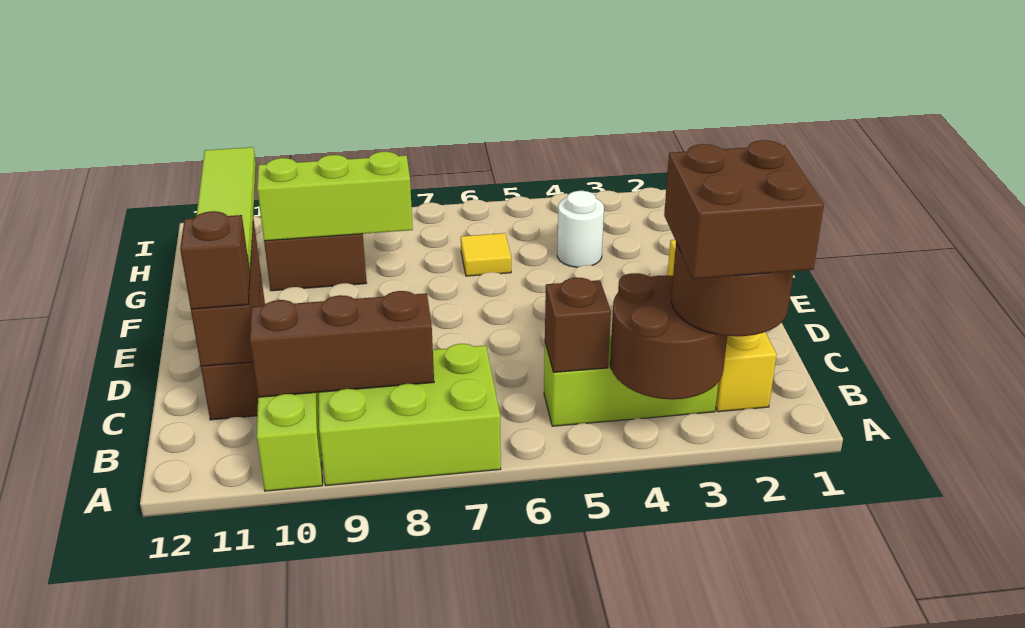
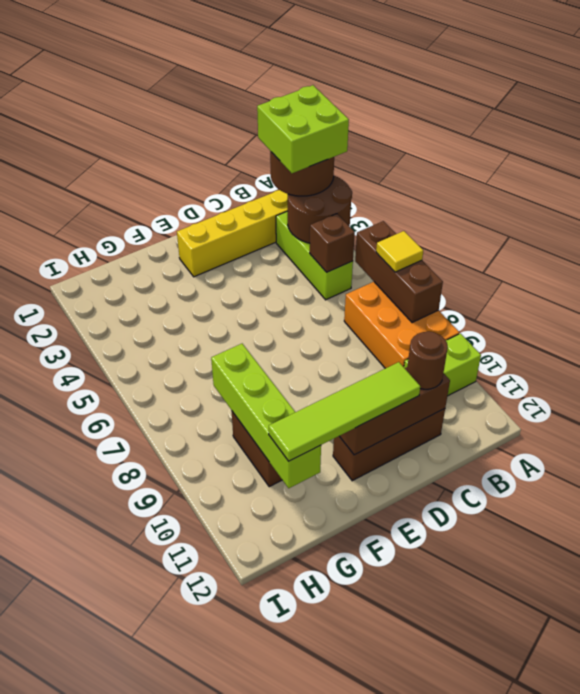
brown 2x2 brick [664,140,824,279] -> lime 2x2 brick [257,85,349,173]
lime 2x3 brick [318,344,501,486] -> orange 2x3 brick [344,282,459,368]
brown 1x3 brick [250,291,434,397] -> brown 1x3 brick moved to [355,221,443,323]
brown 1x1 brick [180,211,250,309] -> brown 1x1 round brick [407,331,448,389]
white 1x1 round brick [557,191,604,267] -> none
yellow 1x1 tile [461,233,511,276] -> yellow 1x1 tile moved to [376,231,423,272]
lime 1x3 brick [257,152,413,241] -> lime 1x4 brick [211,344,321,488]

